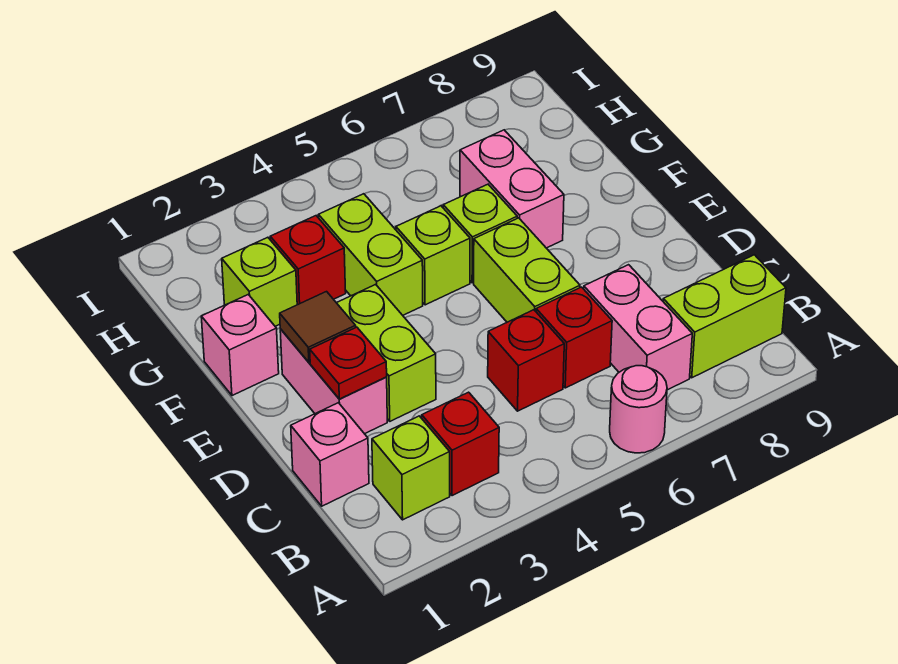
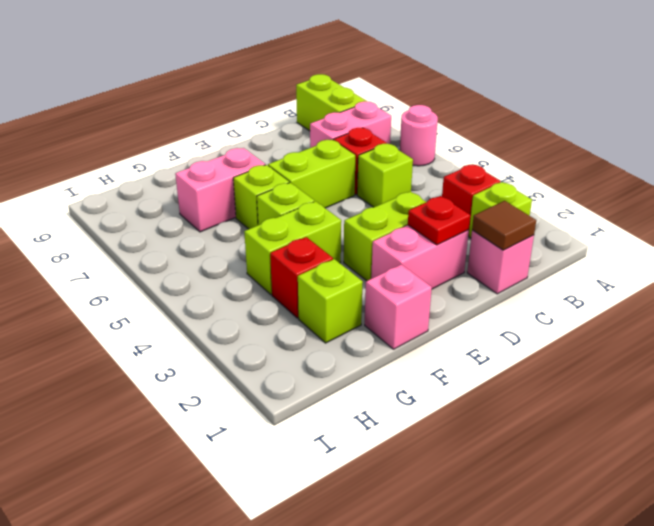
red 1x1 brick [488,310,564,411] -> lime 1x1 brick [357,144,413,207]
brown 1x1 tile [280,292,356,362] -> brown 1x1 tile moved to [472,201,536,250]

